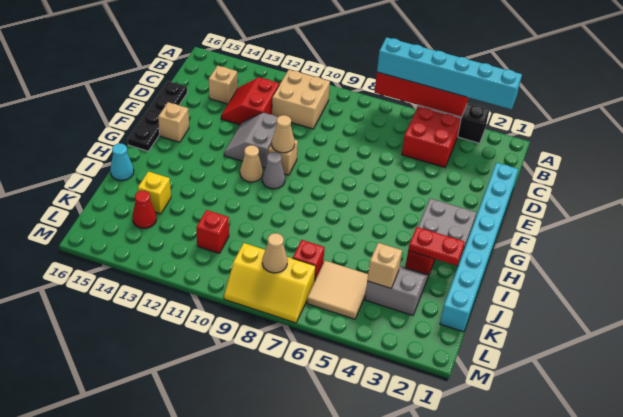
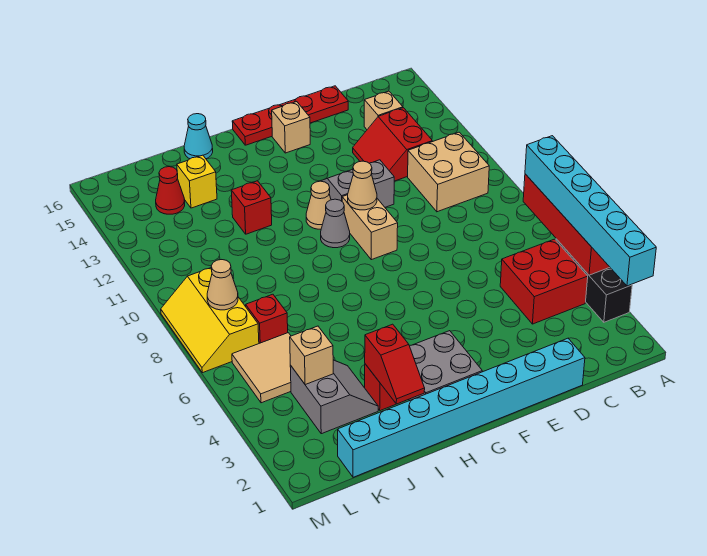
red 2x2 slope [221,77,279,125] -> red 2x2 slope turned to [353,108,432,181]
black 1x4 plate [128,81,187,151] -> red 1x4 plate [232,86,348,145]
tan 1x1 brick [268,140,298,175] -> tan 1x2 brick [342,195,398,260]
red 1x2 plate [408,227,465,266] -> red 1x2 slope [365,324,425,404]
red 1x1 brick [196,210,229,253] -> red 1x1 brick moved to [231,181,272,234]

